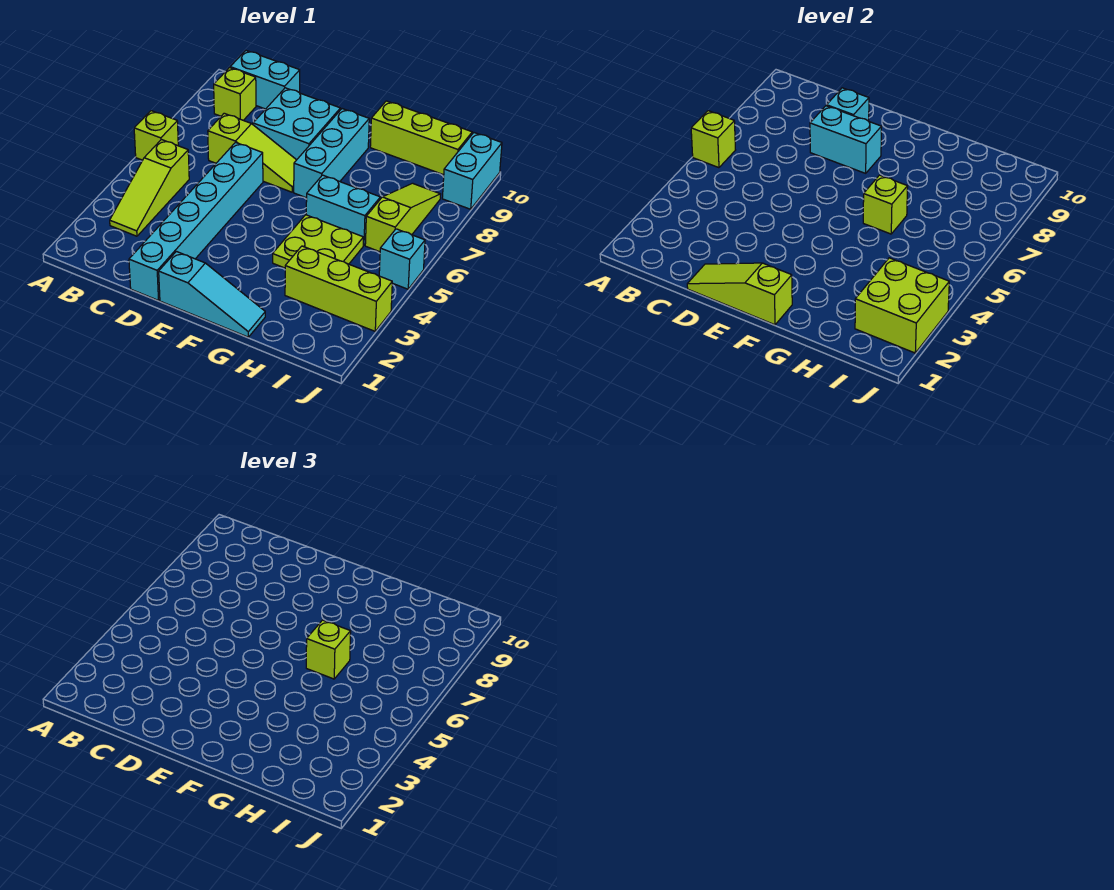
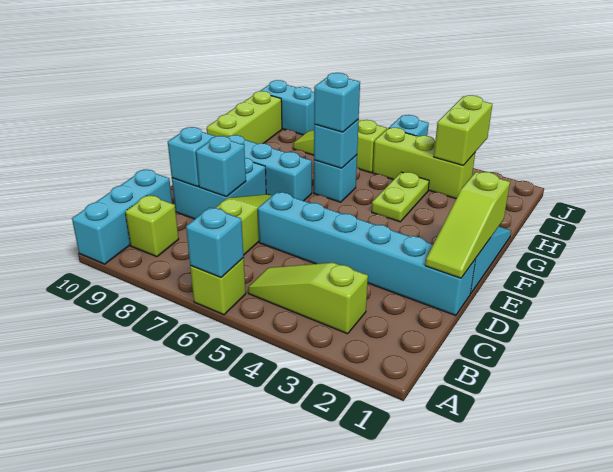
lime 1x1 brick [691,111,735,168] -> cyan 1x1 brick [186,207,244,278]
lime 1x3 slope [110,140,189,236] -> lime 1x3 slope turned to [248,263,368,334]
cyan 1x2 brick [230,51,300,109] -> cyan 1x3 brick [72,169,172,264]
cyan 1x2 brick [810,106,882,173] -> cyan 1x1 brick [196,136,246,197]
lime 2x2 plate [273,215,363,268] -> lime 1x2 plate [372,172,429,222]
cyan 1x2 brick [306,175,380,246] -> cyan 1x1 brick [314,155,357,202]
lime 1x1 brick [863,175,908,234] -> cyan 1x1 brick [314,120,359,168]
lime 1x1 brick [306,620,351,679] -> cyan 1x1 brick [314,73,360,132]
lime 1x3 brick [285,246,392,331] -> lime 1x3 brick turned to [373,128,475,199]
lime 2x2 brick [855,258,949,353] -> lime 1x2 brick [434,95,492,165]

